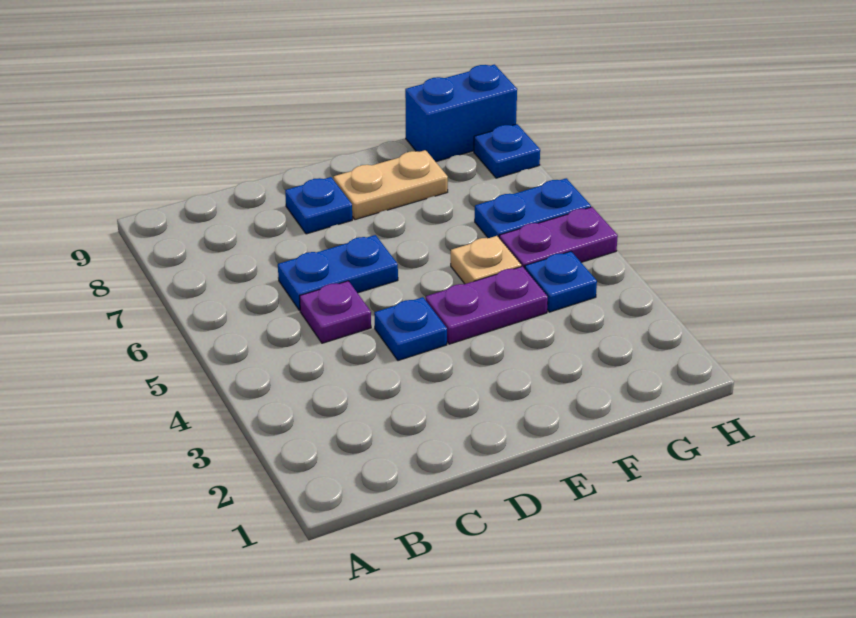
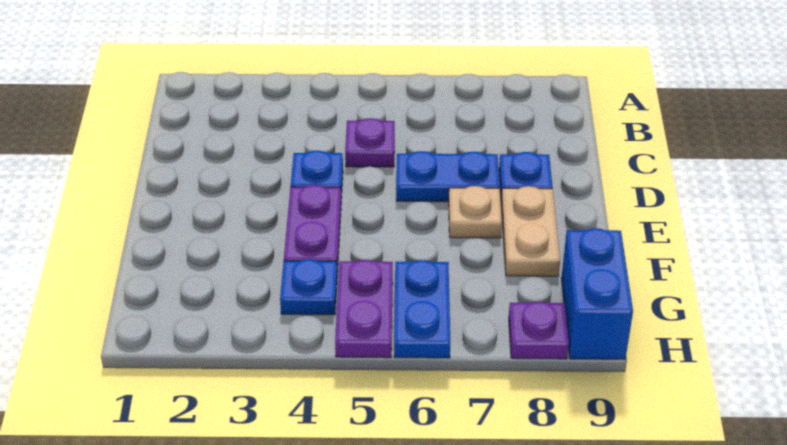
blue 1x2 plate [278,235,398,311] -> blue 1x2 plate turned to [396,151,500,202]
tan 1x1 plate [451,236,521,284] -> tan 1x1 plate moved to [449,186,502,238]
blue 1x1 plate [474,124,540,178] -> purple 1x1 plate [509,302,569,359]

